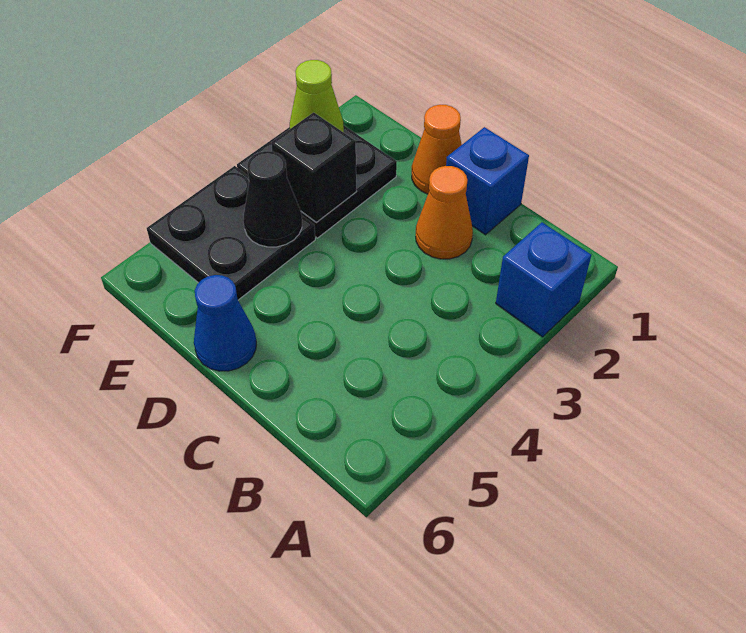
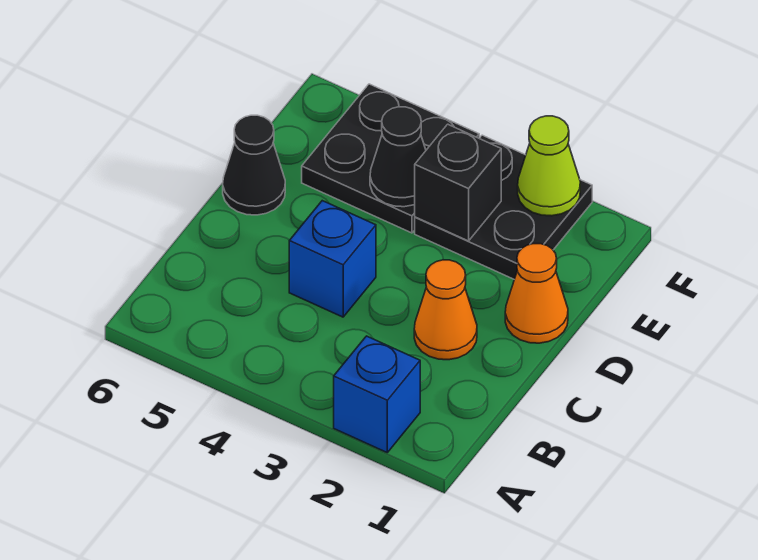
blue 1x1 brick [446,127,529,235] -> blue 1x1 brick moved to [289,201,376,317]
blue 1x1 cone [194,275,256,371] -> black 1x1 cone [223,115,285,215]

